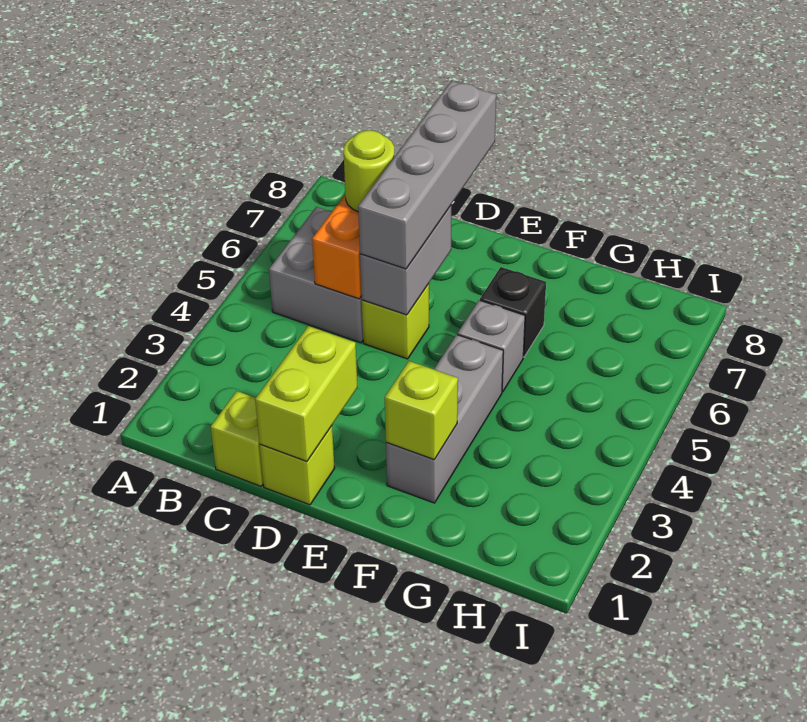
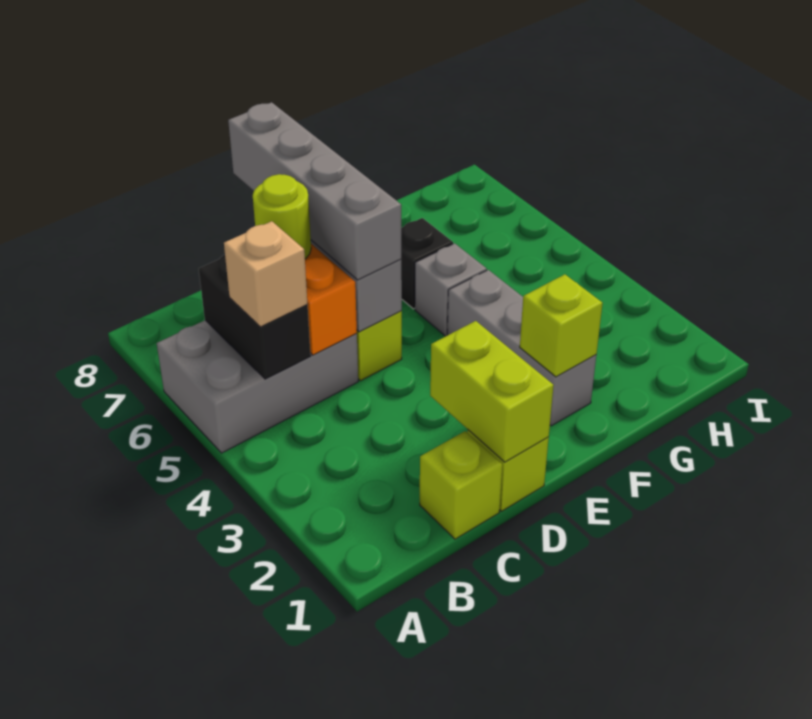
grey 2x2 brick [269,207,363,343] -> grey 2x3 brick [157,320,358,453]
none -> black 1x2 brick [199,254,311,379]
none -> tan 1x1 brick [224,221,307,327]

